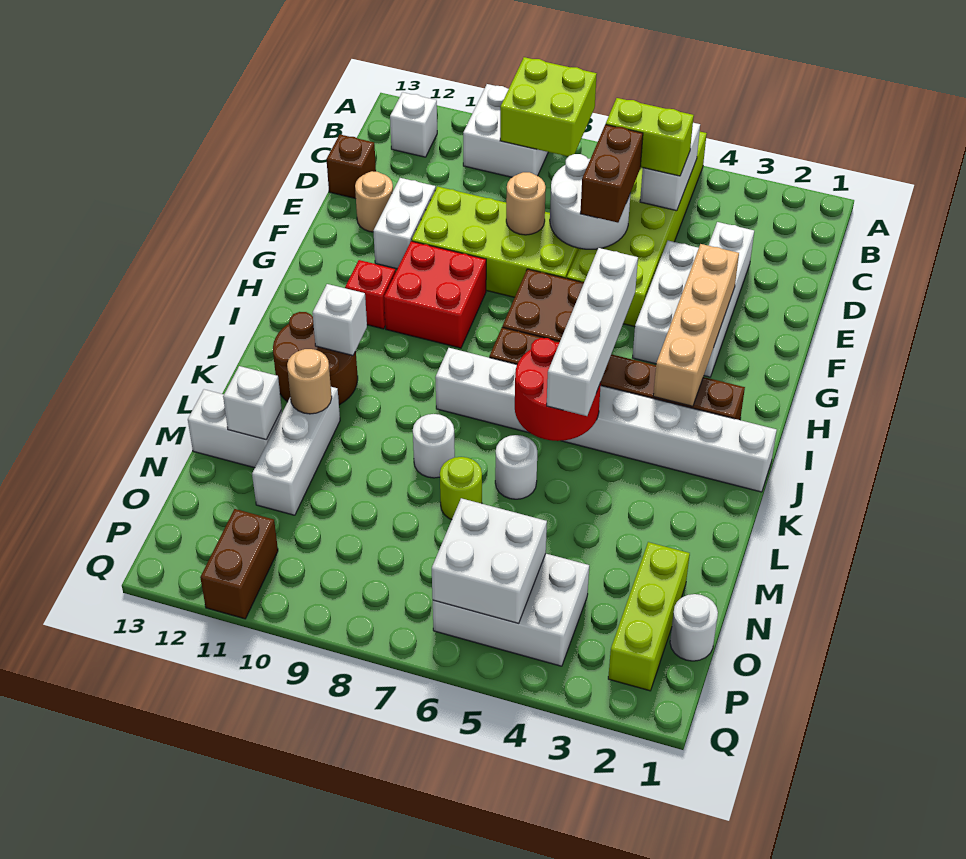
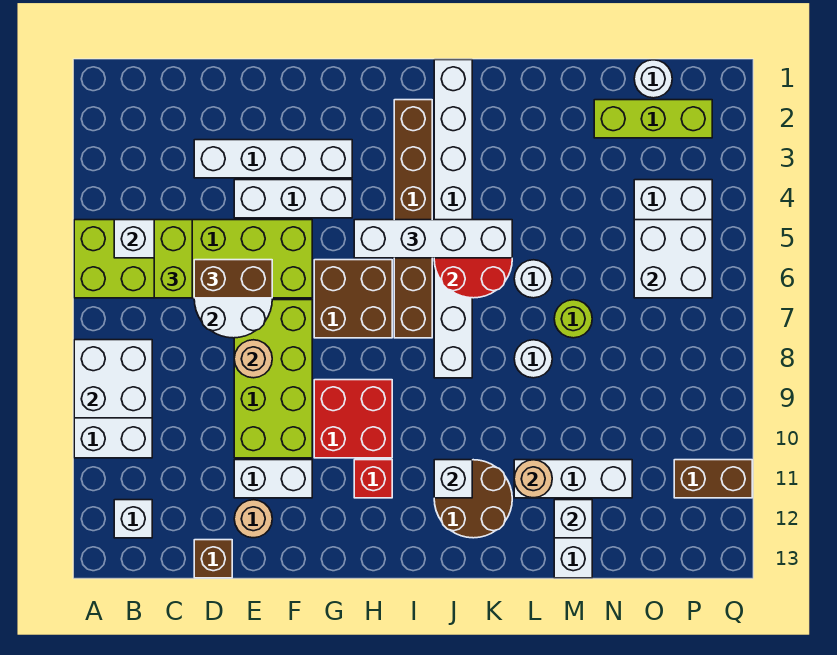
lime 2x2 brick [500,57,597,157] -> white 2x2 brick [74,340,152,418]
tan 1x4 brick [653,244,739,406] -> none

